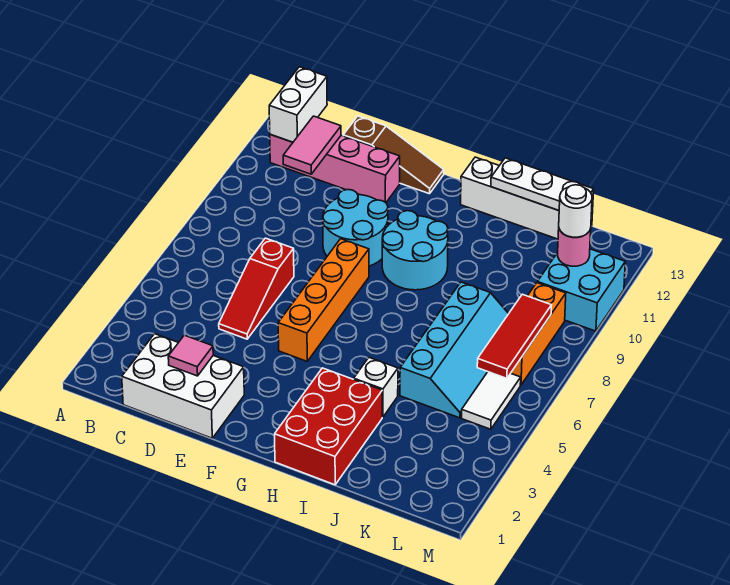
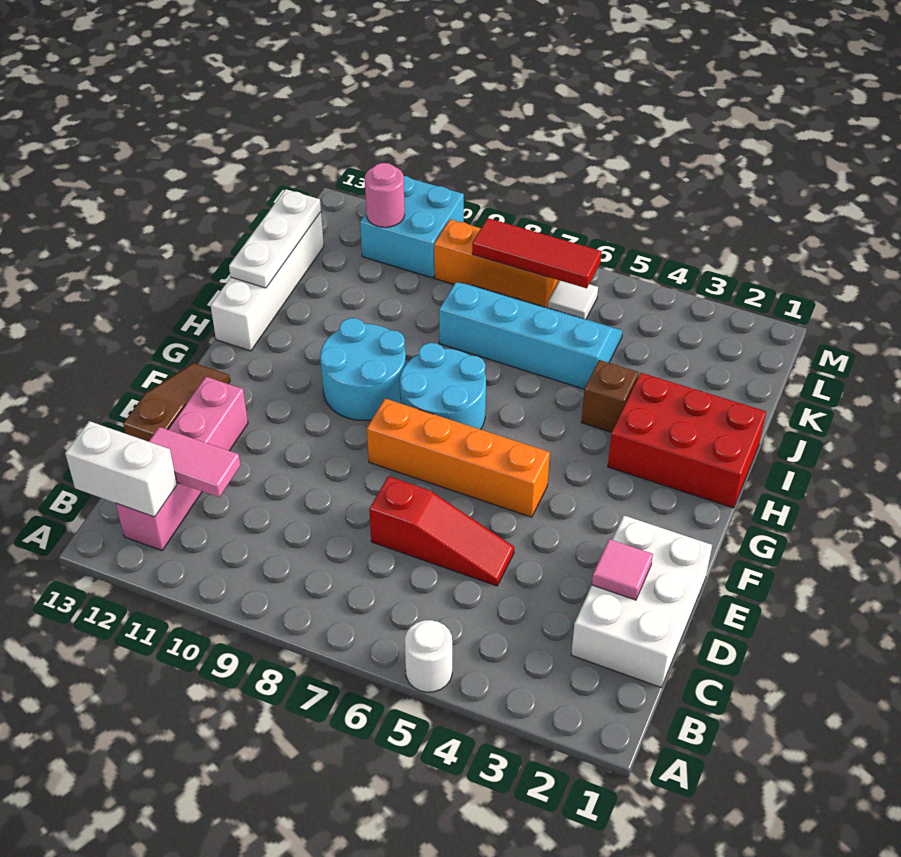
cyan 2x2 round brick [323,190,388,266] -> cyan 2x2 round brick moved to [400,343,486,429]
white 1x1 brick [354,358,398,417] -> brown 1x1 brick [581,360,638,432]
white 1x2 tile [461,372,521,429] -> white 1x1 tile [547,280,598,319]
white 1x1 round brick [559,185,592,237] -> white 1x1 round brick moved to [405,620,452,692]

